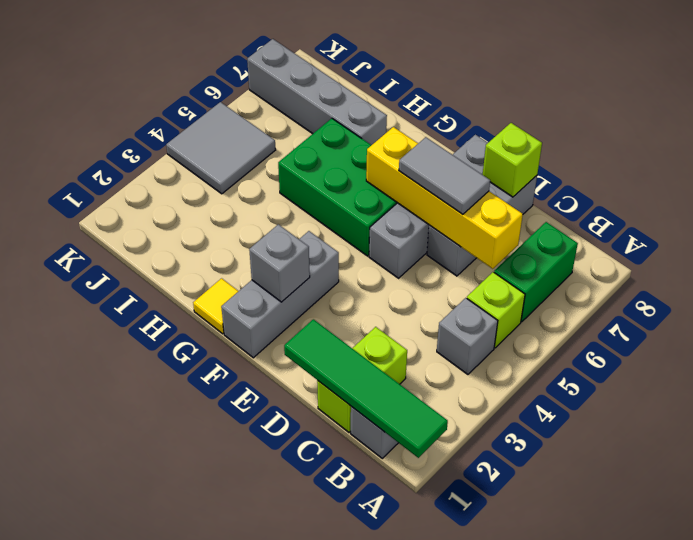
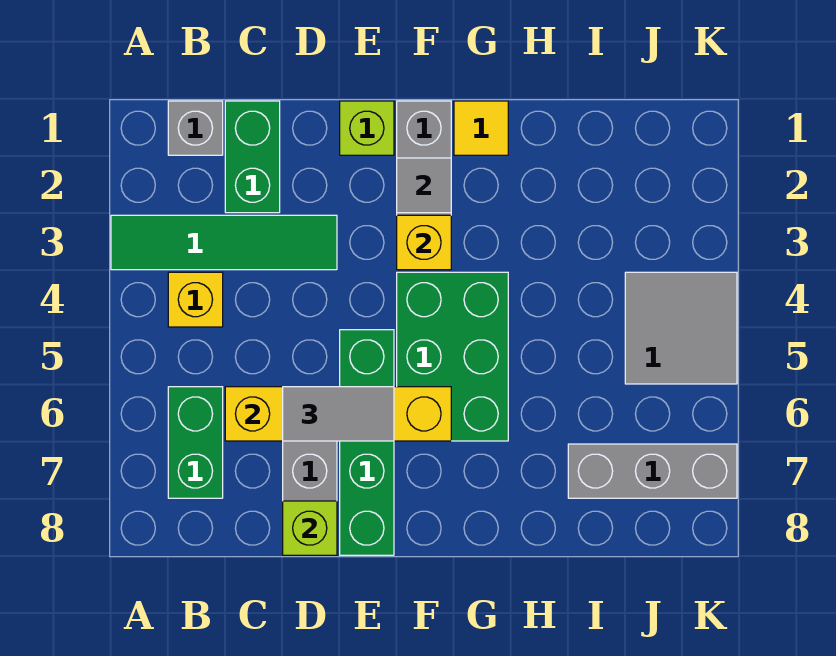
green 1x4 tile [284,319,448,458] -> green 1x4 tile moved to [111,215,337,270]
grey 1x1 brick [437,298,498,374] -> yellow 1x1 brick [168,272,223,327]
lime 1x1 brick [467,272,525,348] -> lime 1x1 brick moved to [340,101,394,155]
lime 1x2 brick [317,327,407,432] -> green 1x2 brick [225,101,280,213]
grey 1x4 brick [369,135,488,278] -> green 1x4 brick [340,330,394,555]
grey 1x1 brick [249,224,310,302] -> grey 1x1 tile [397,158,451,213]
none -> yellow 1x1 brick [397,215,451,270]
green 2x3 brick [278,119,397,256] -> green 2x3 brick turned to [397,272,508,441]
grey 1x4 brick [247,39,387,145] -> grey 1x3 brick [568,444,737,498]

